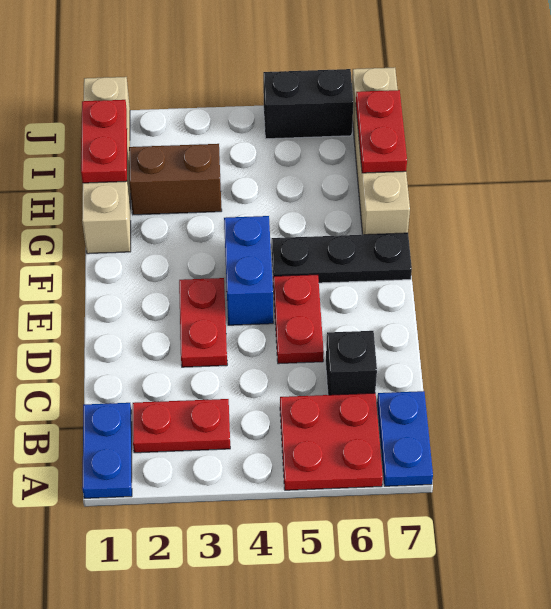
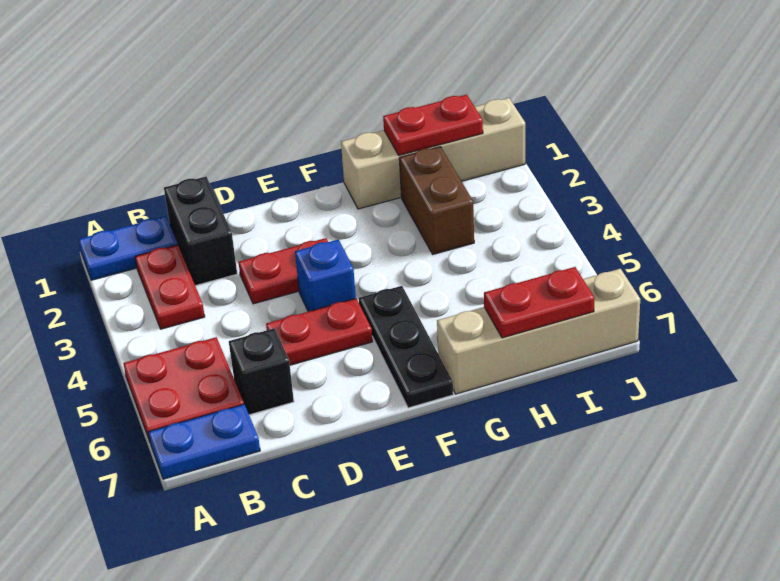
blue 1x2 brick [224,216,273,325] -> blue 1x1 brick [295,240,356,312]
black 1x2 brick [263,69,353,139] -> black 1x2 brick moved to [164,177,237,286]

